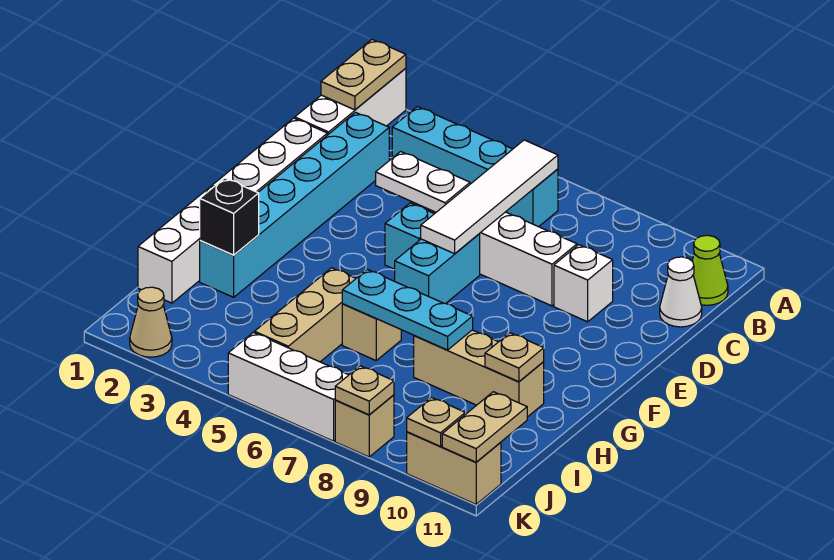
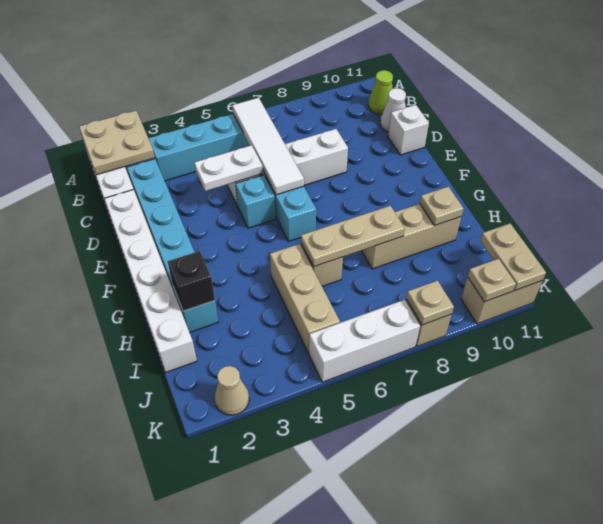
tan 1x2 plate [321,39,406,110] -> tan 2x2 plate [79,111,155,175]
white 1x1 brick [554,245,613,322] -> white 1x1 brick moved to [388,105,429,155]
cyan 1x3 plate [342,269,473,350] -> tan 1x3 plate [301,206,405,267]

